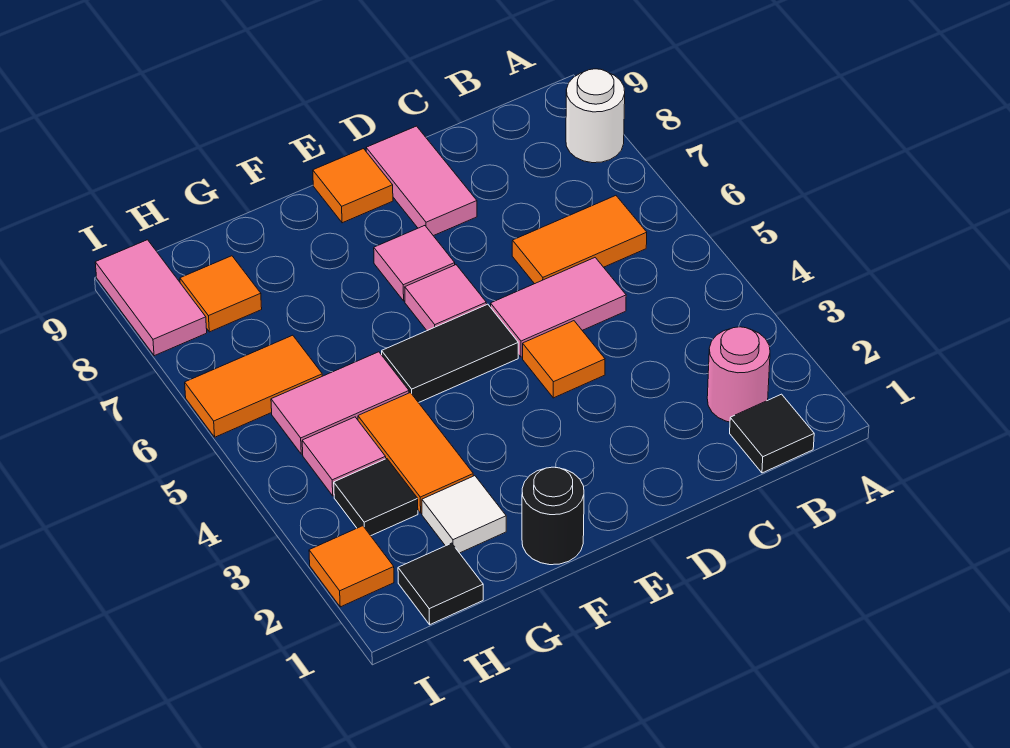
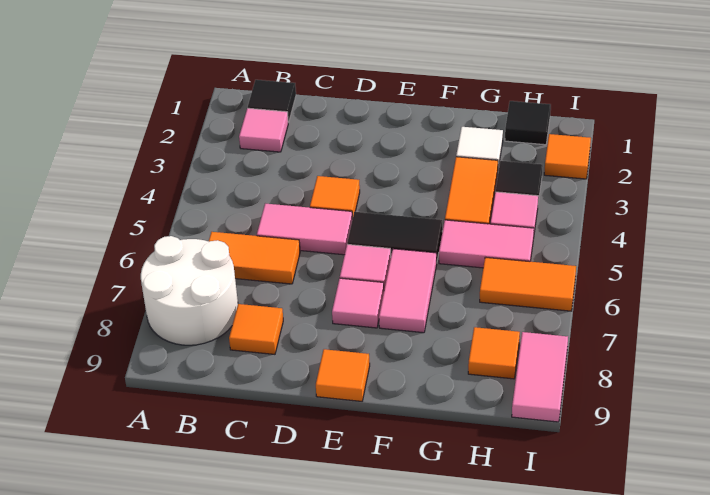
white 1x1 round brick [566,69,625,163] -> white 2x2 round brick [141,236,238,345]
pink 1x1 round brick [707,327,770,422] -> pink 1x1 tile [239,108,288,152]
none -> orange 1x1 tile [229,304,283,354]
pink 1x2 tile [366,126,477,236] -> pink 1x2 tile moved to [379,249,437,333]
black 1x1 round brick [522,467,584,565] -> none

